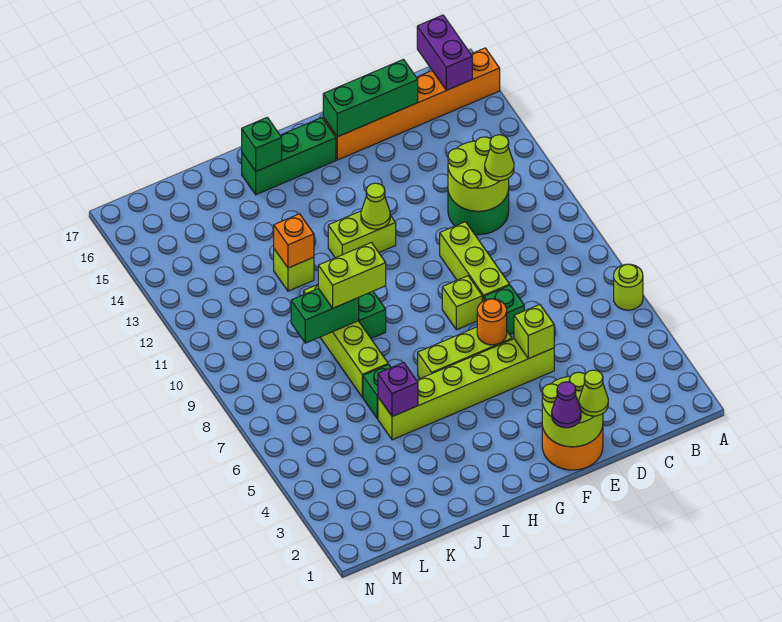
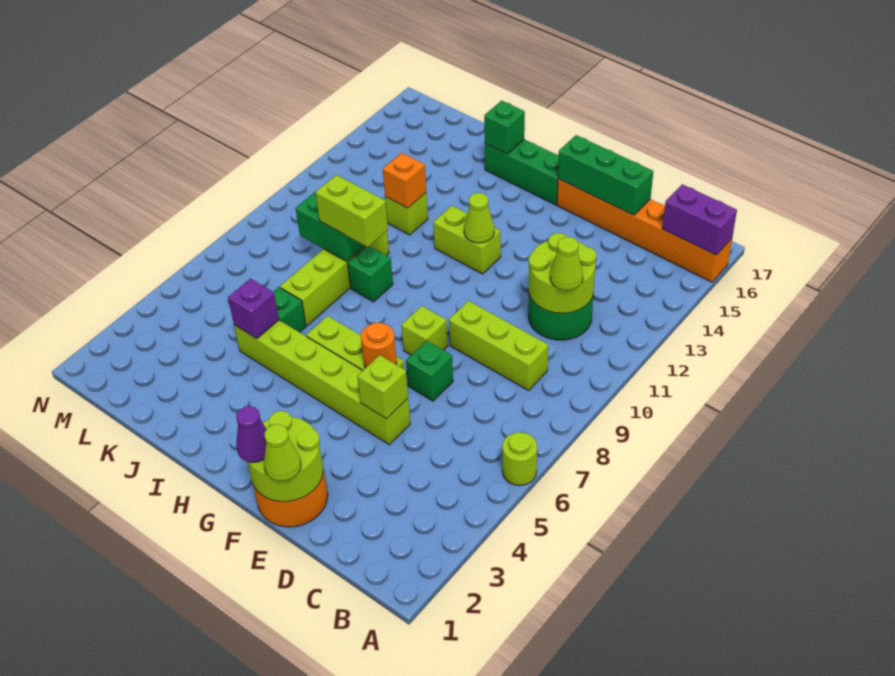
purple 1x2 brick [417,15,472,90] -> purple 1x2 brick turned to [662,184,737,255]
lime 1x3 brick [440,222,510,302] -> lime 1x3 brick turned to [449,301,548,391]

